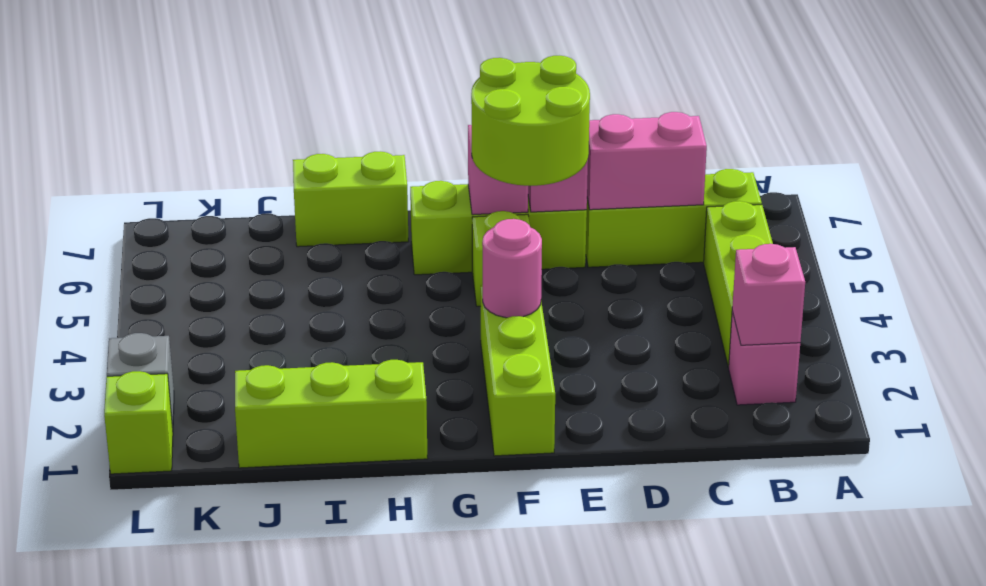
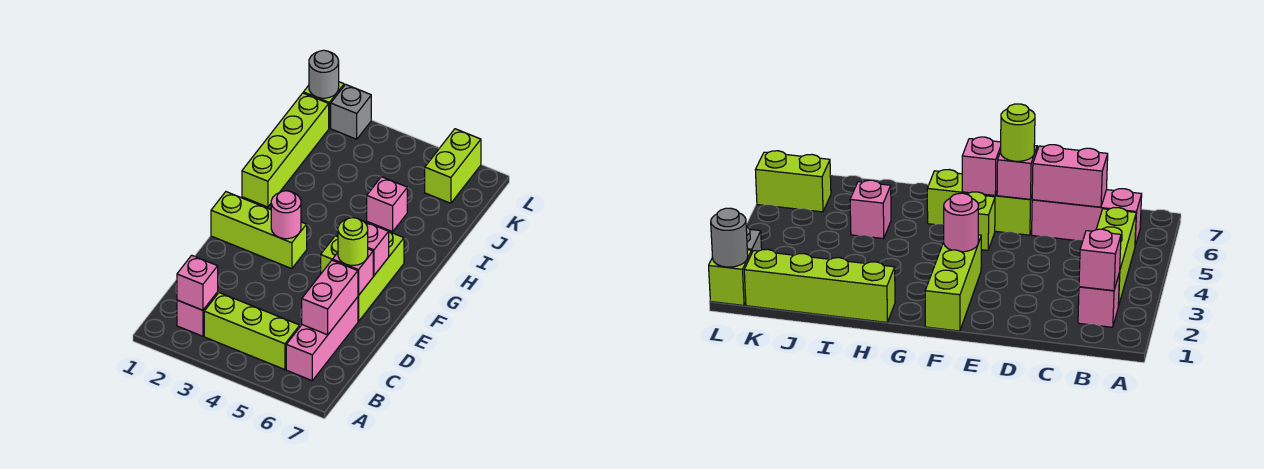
lime 1x3 brick [586,169,762,267] -> pink 1x3 brick [286,297,358,380]
lime 2x2 round brick [471,56,590,186] -> lime 1x1 round brick [338,218,368,265]
lime 1x3 brick [235,360,428,468] -> lime 1x4 brick [242,93,329,207]
lime 1x2 brick [293,151,409,247] -> lime 1x2 brick moved to [425,129,481,203]
none -> pink 1x1 brick [367,177,407,232]
none -> grey 1x1 round brick [309,50,339,98]

